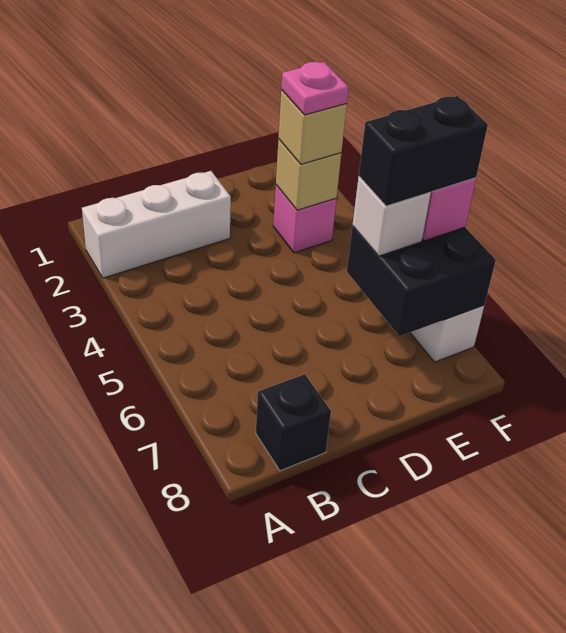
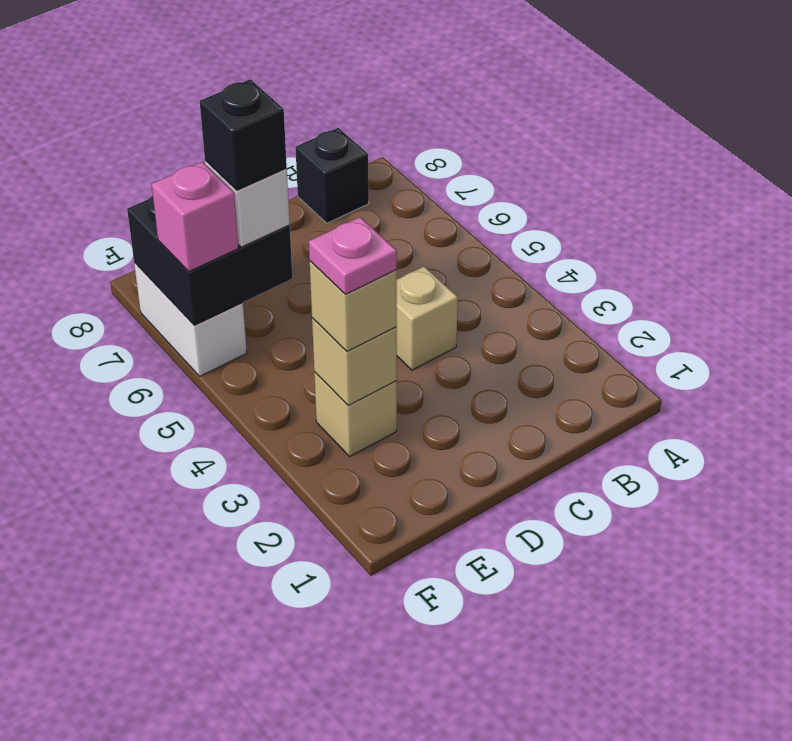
white 1x3 brick [82,171,231,278] -> none
none -> tan 1x1 brick [397,266,458,370]
pink 1x1 brick [273,185,336,253] -> tan 1x1 brick [314,372,397,456]
black 1x2 brick [359,96,488,206] -> black 1x1 brick [200,79,287,190]

